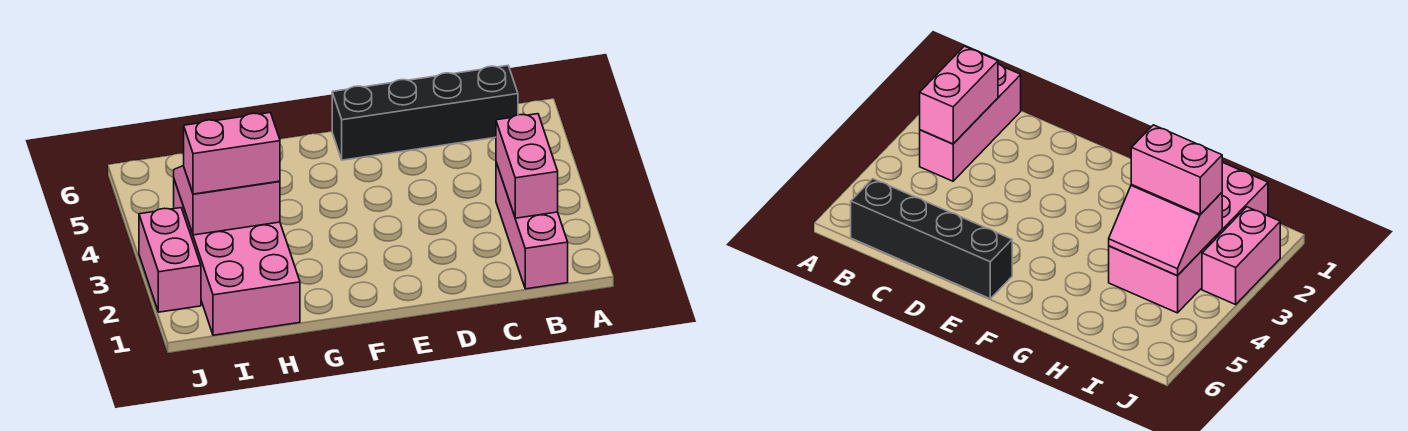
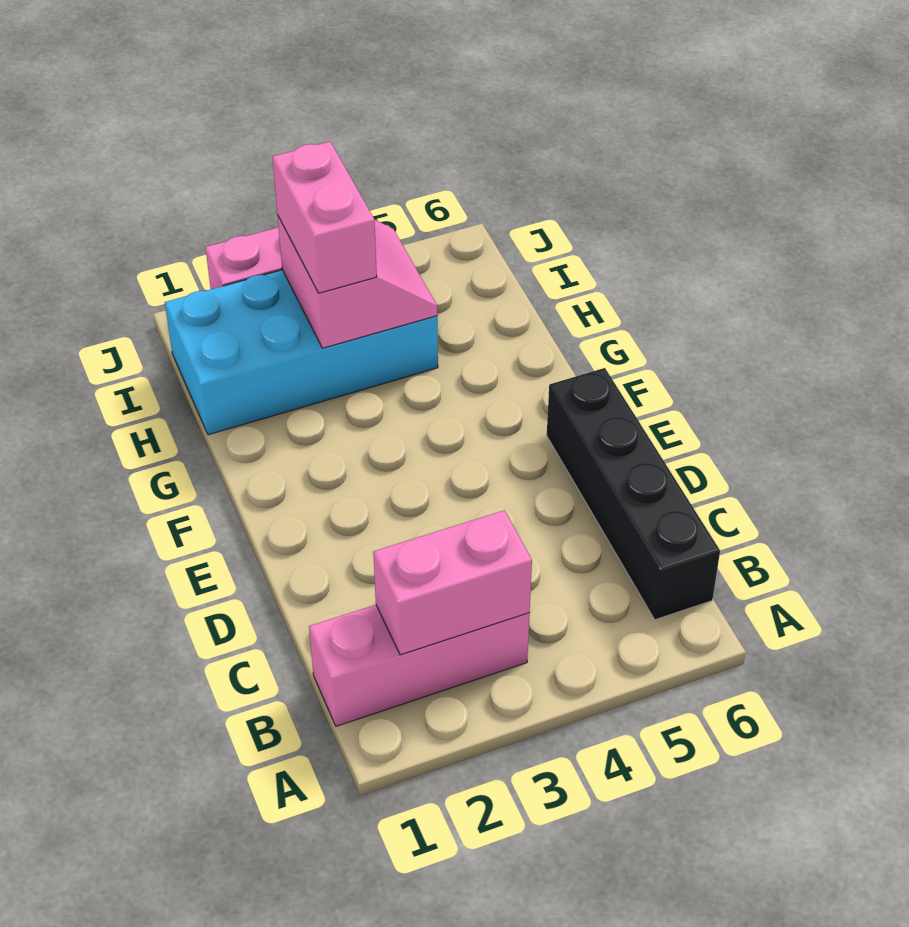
pink 2x4 brick [174,180,300,335] -> cyan 2x4 brick [165,270,438,435]

